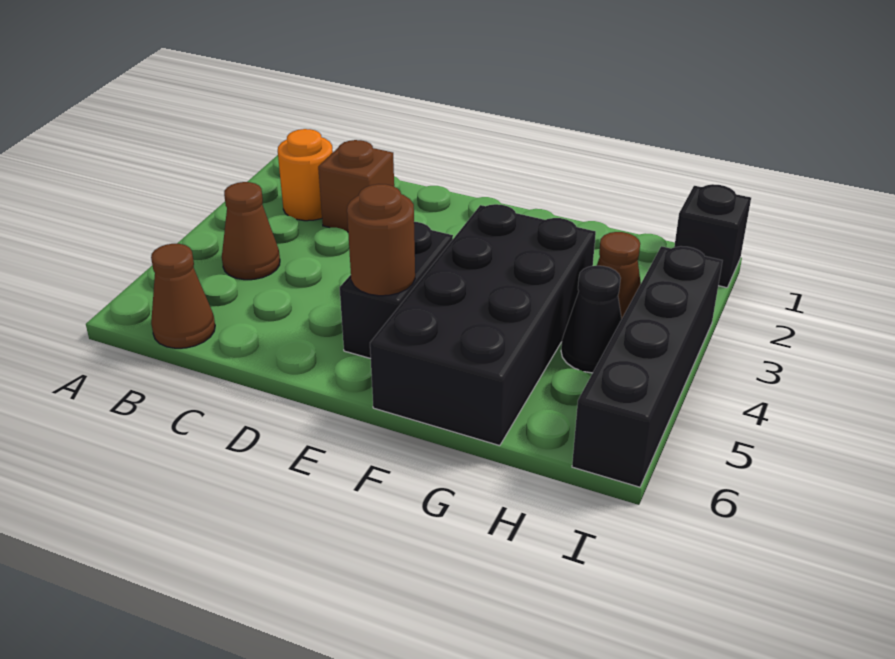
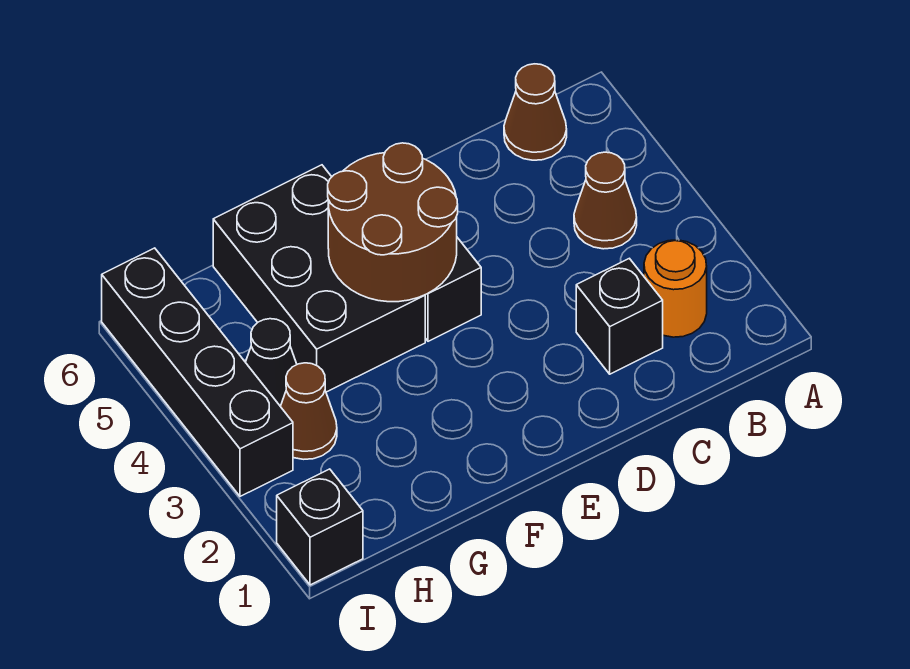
brown 1x1 brick [318,140,394,232] -> black 1x1 brick [576,258,663,374]
brown 1x1 round brick [347,184,415,296] -> brown 2x2 round brick [328,143,458,302]
black 2x4 brick [370,204,596,446] -> black 2x3 brick [213,165,425,392]

